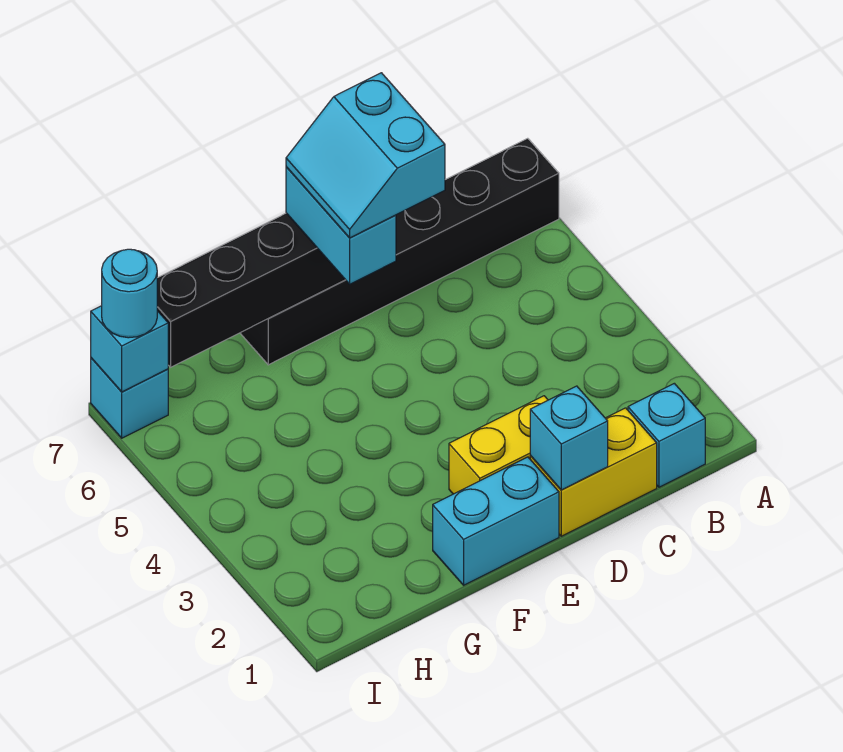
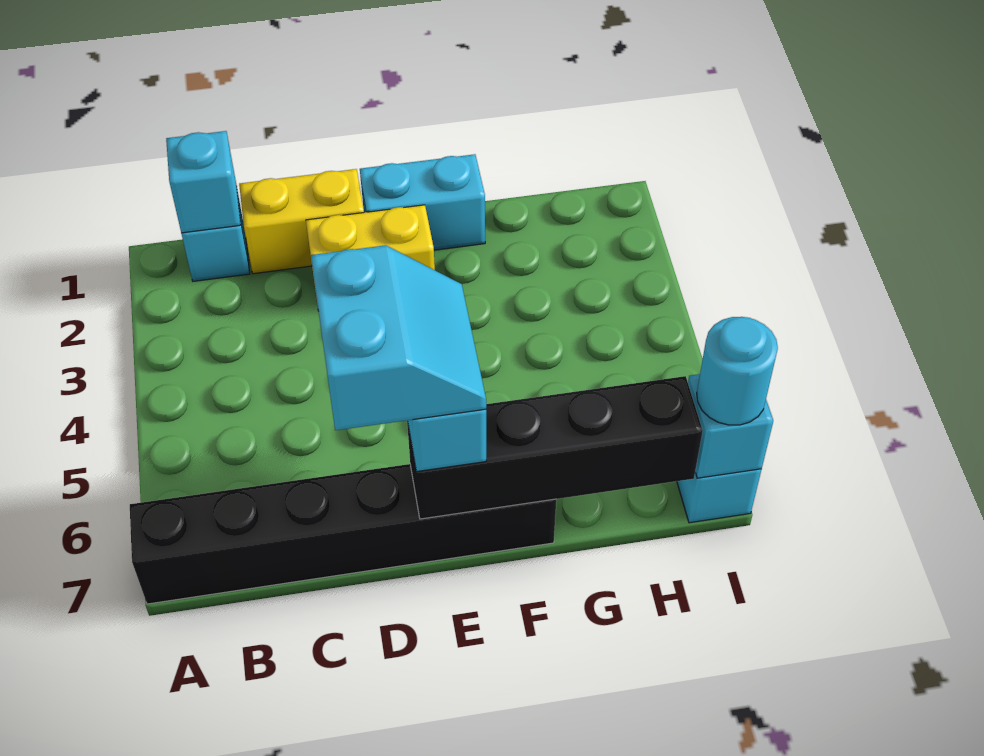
cyan 1x1 brick [530,386,608,490] -> cyan 1x1 brick moved to [166,131,240,233]

